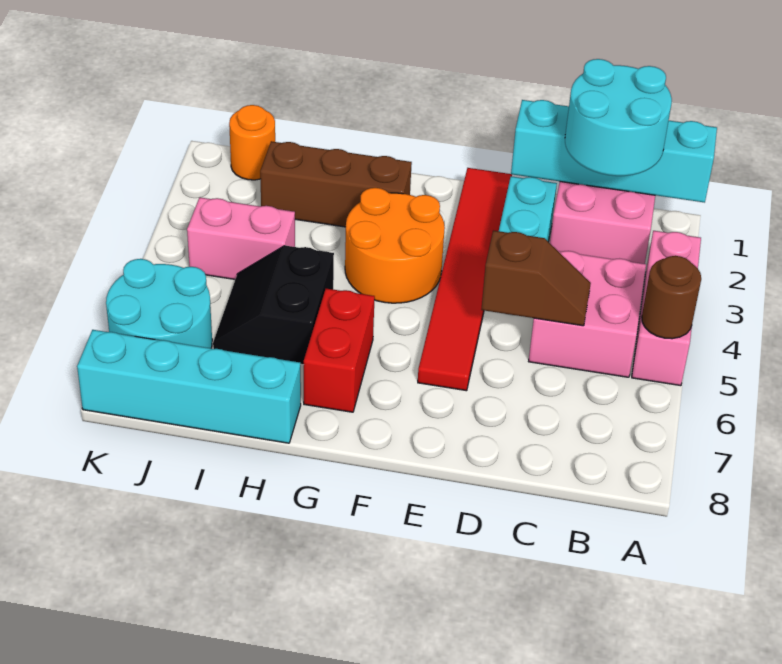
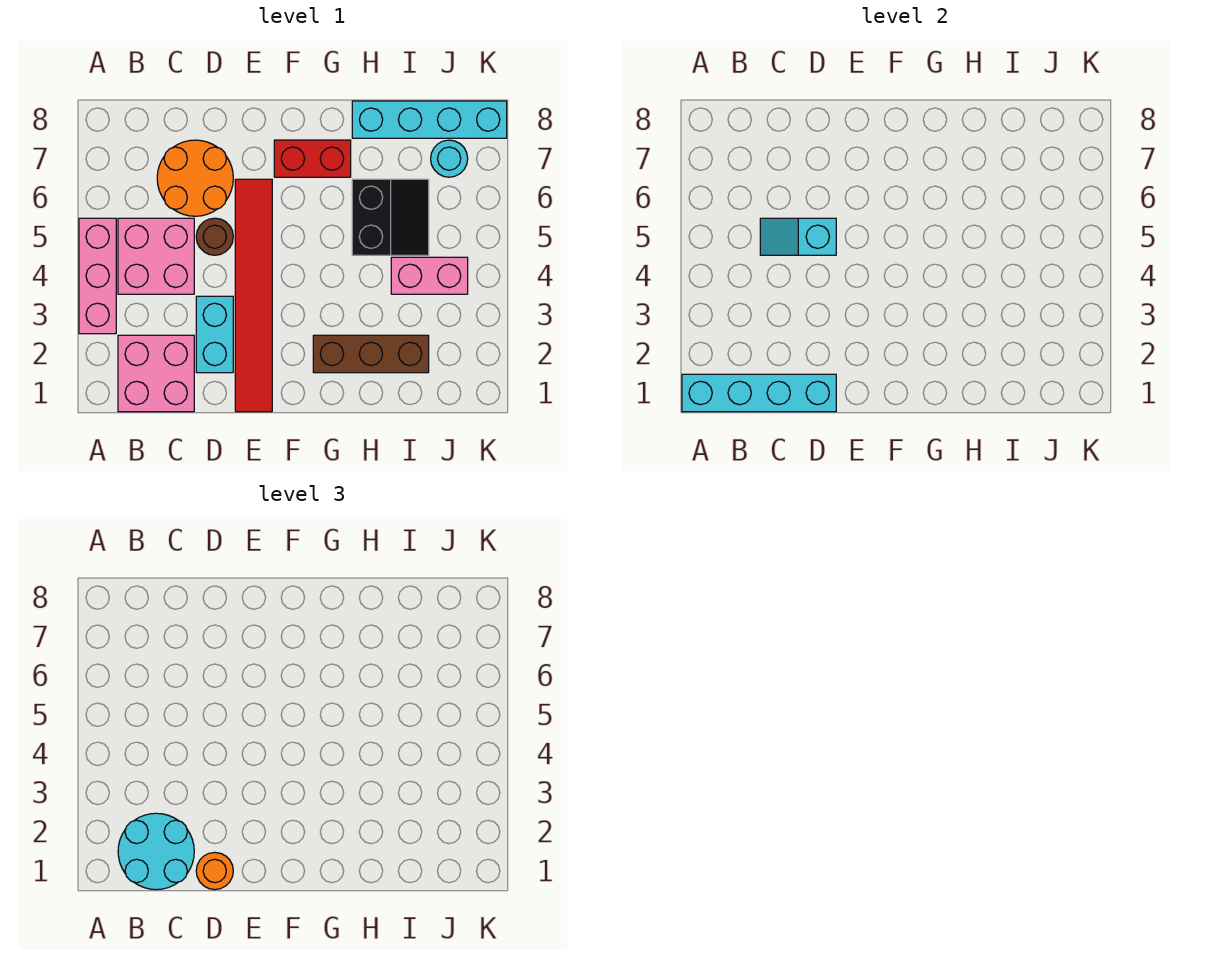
brown 1x1 round brick [642,256,701,339] -> brown 1x1 round brick moved to [196,218,233,255]
brown 1x2 slope [481,231,591,326] -> cyan 1x2 slope [760,218,836,255]
orange 2x2 round brick [345,188,445,303] -> orange 2x2 round brick moved to [157,140,233,216]
red 1x2 brick [304,289,375,412] -> red 1x2 brick turned to [274,140,351,177]
orange 1x1 round brick [229,105,275,180] -> orange 1x1 round brick moved to [196,852,233,890]
cyan 2x2 round brick [106,259,212,348] -> cyan 1x1 round brick [431,140,468,177]

